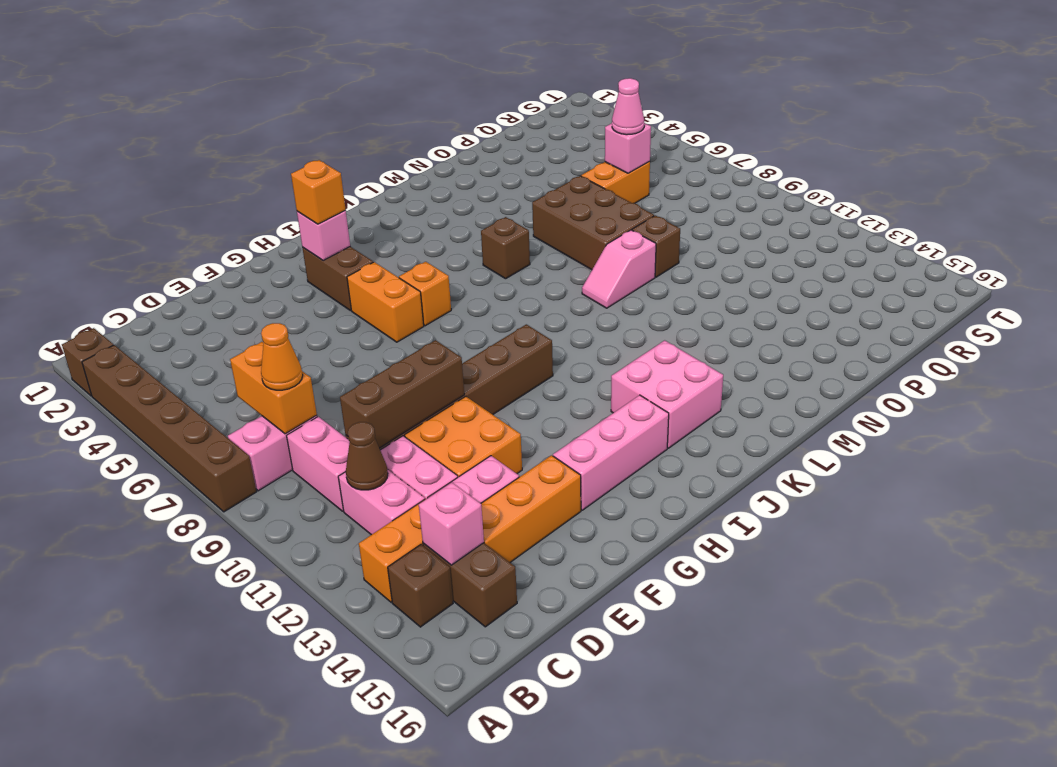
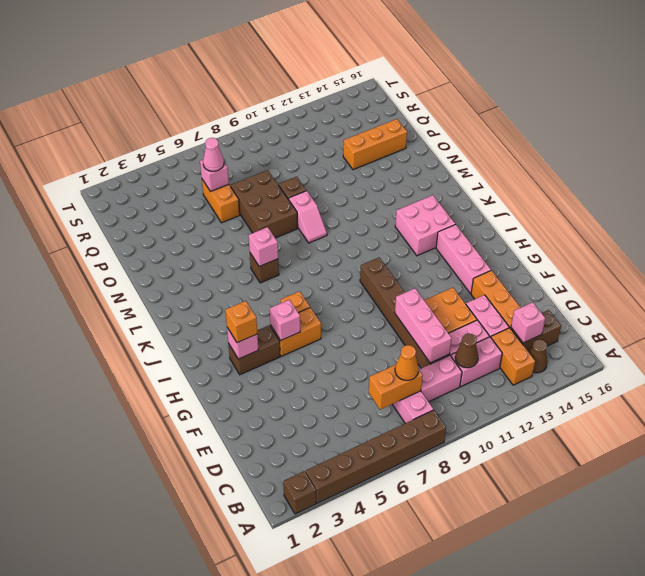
brown 1x1 brick [388,545,453,627] -> brown 1x1 cone [529,339,548,373]
brown 1x3 brick [340,340,464,448] -> pink 1x3 brick [395,288,452,363]
none -> pink 1x1 brick [270,300,300,340]
none -> pink 1x1 brick [249,227,278,266]
brown 2x3 brick [532,176,654,270] -> brown 2x3 brick turned to [230,170,298,238]
none -> orange 1x3 brick [343,119,407,170]

